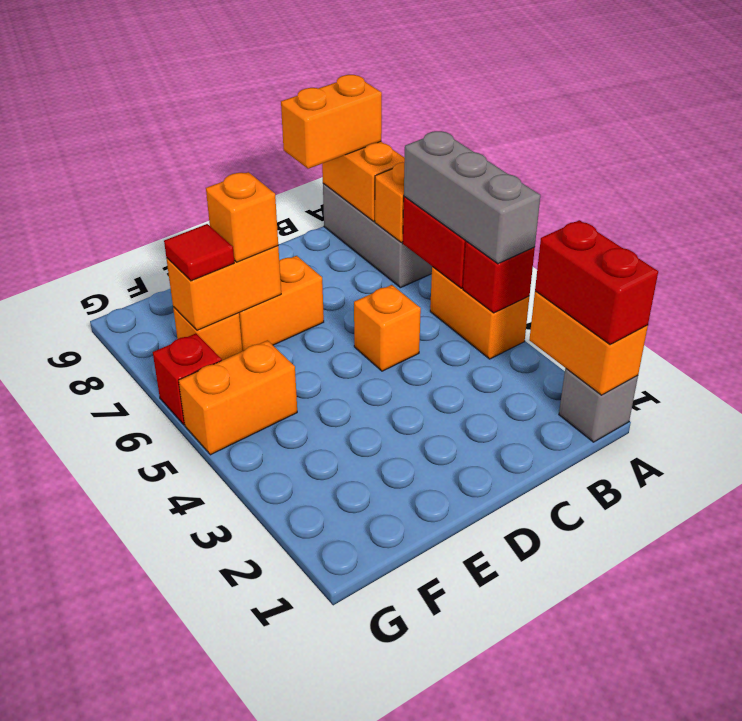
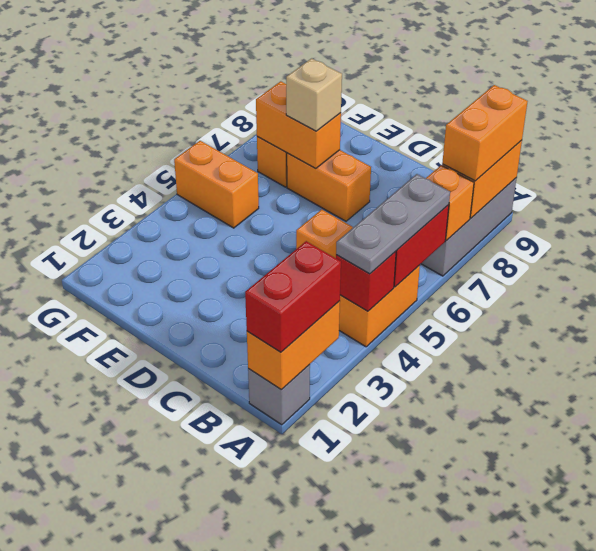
grey 1x3 brick [404,131,540,264] -> grey 1x3 plate [336,174,450,274]
orange 1x2 brick [281,75,382,169] -> orange 1x2 brick turned to [442,85,528,181]
orange 1x1 brick [206,172,278,262] -> tan 1x1 brick [286,58,342,131]
red 1x1 tile [164,224,234,281] -> none
red 1x1 brick [153,334,222,425] -> none

